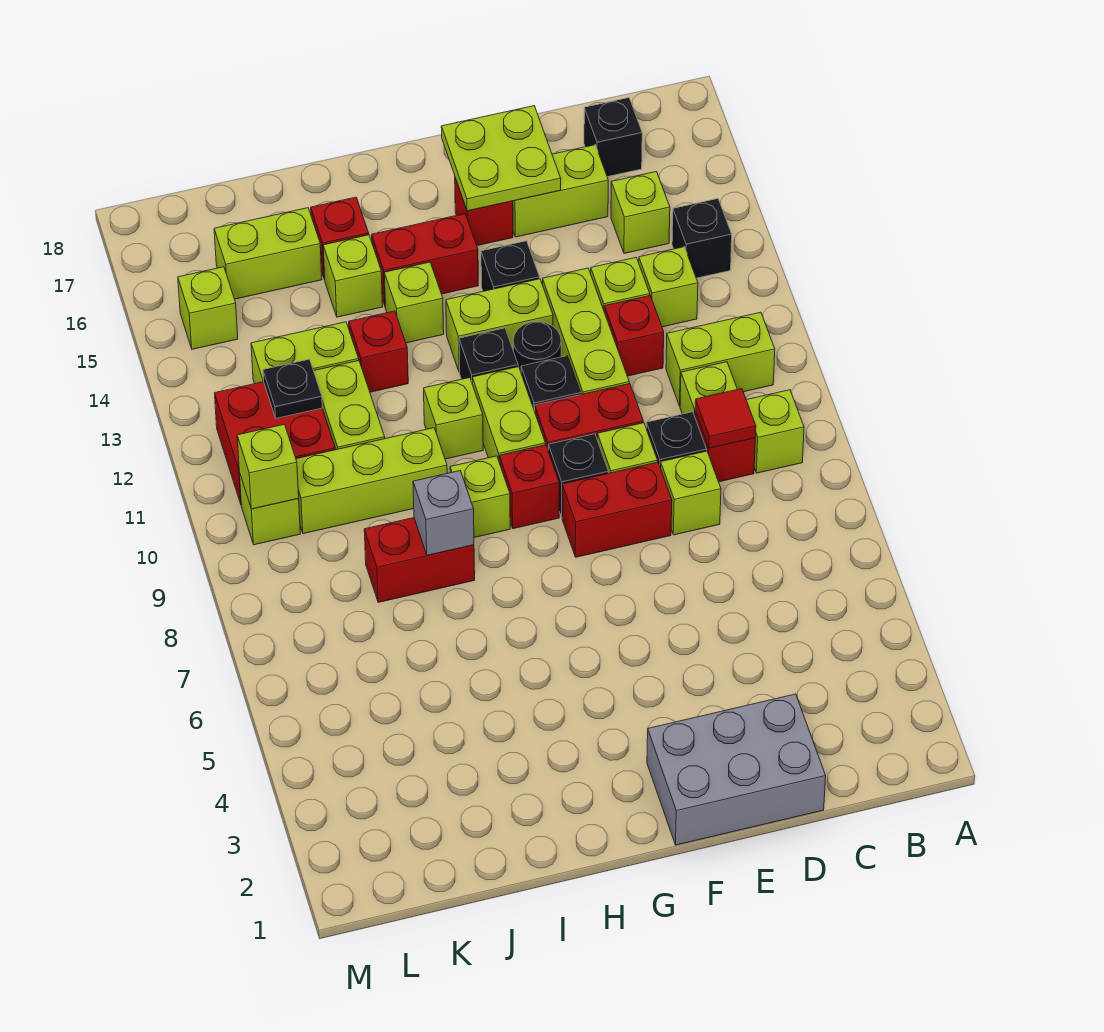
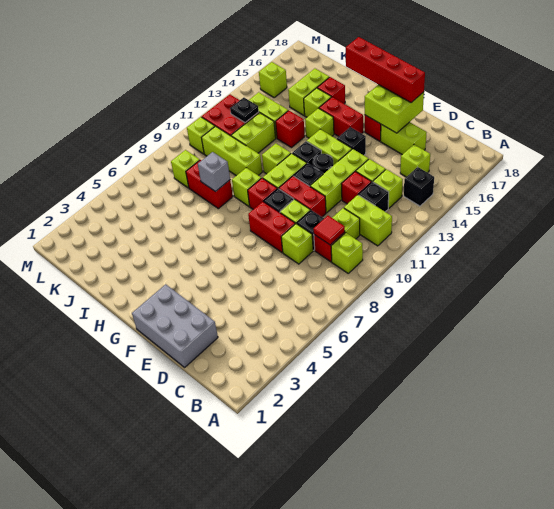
black 1x1 brick [584,98,642,177] -> black 1x1 brick moved to [359,182,389,212]
lime 2x2 plate [441,106,561,211] -> lime 2x2 brick [365,85,424,133]
none -> red 1x4 brick [346,37,425,103]
lime 1x2 brick [214,208,322,299] -> lime 1x2 brick turned to [288,69,329,115]
lime 1x1 brick [237,424,299,509] -> lime 1x1 brick moved to [171,150,200,188]

